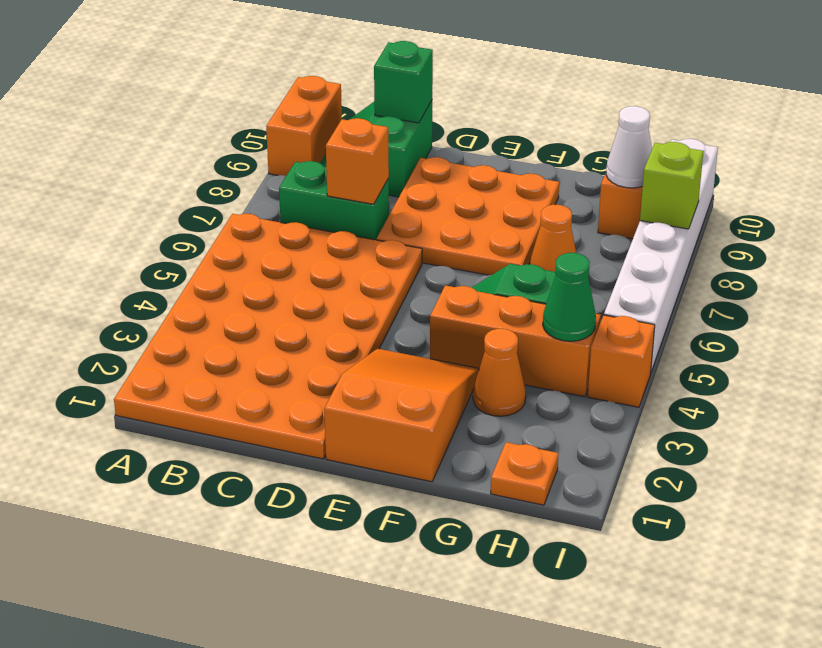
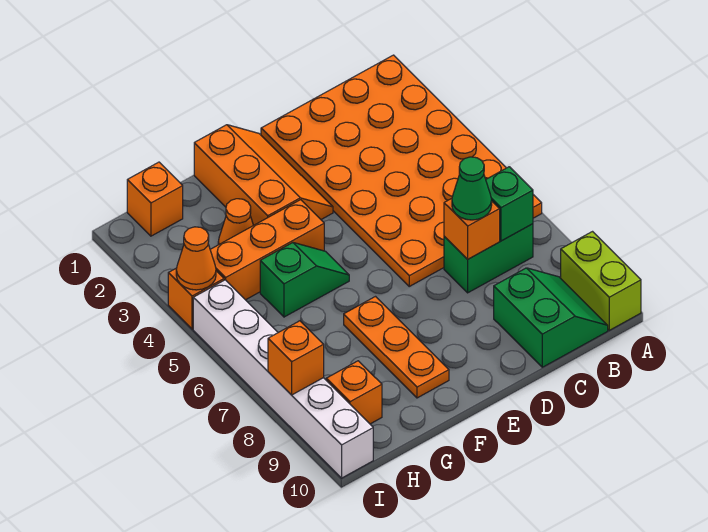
orange 1x2 brick [266,76,342,176] -> lime 1x2 brick [561,232,641,330]
green 1x1 brick [374,41,433,123] -> green 1x1 brick moved to [486,167,533,241]
orange 3x3 plate [376,157,559,275] -> orange 1x3 plate [344,297,449,398]
orange 2x3 slope [324,349,479,482] -> orange 2x3 slope turned to [194,125,333,225]
orange 1x1 cone [530,205,576,272] -> orange 1x1 cone moved to [176,227,216,290]
orange 1x1 plate [491,442,558,505] -> orange 1x1 brick [127,162,183,236]
green 1x1 cone [543,253,596,341] -> green 1x1 cone moved to [452,157,492,220]
white 1x1 cone [606,106,652,188] -> none
lime 1x1 brick [640,142,704,229] -> orange 1x1 brick [268,321,324,395]

